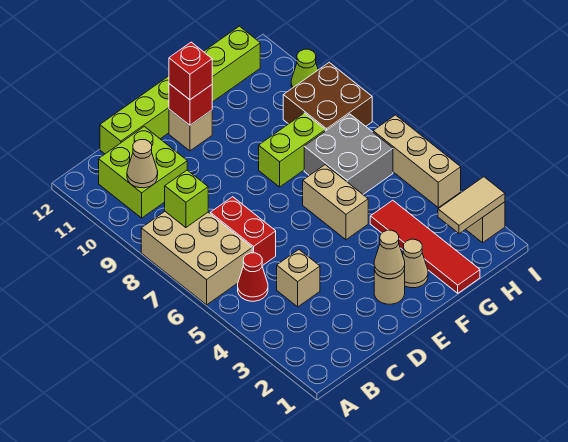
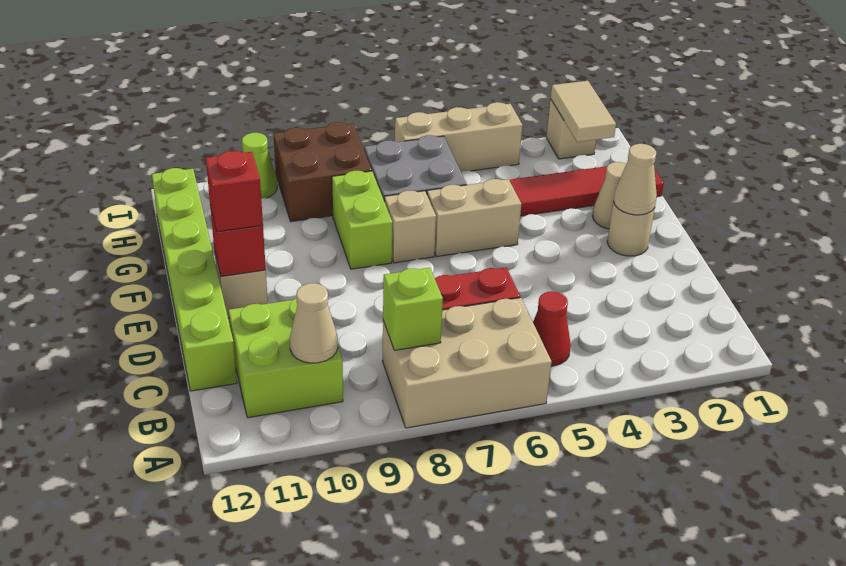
tan 1x1 brick [277,250,320,307] -> tan 1x1 brick moved to [384,190,436,263]

